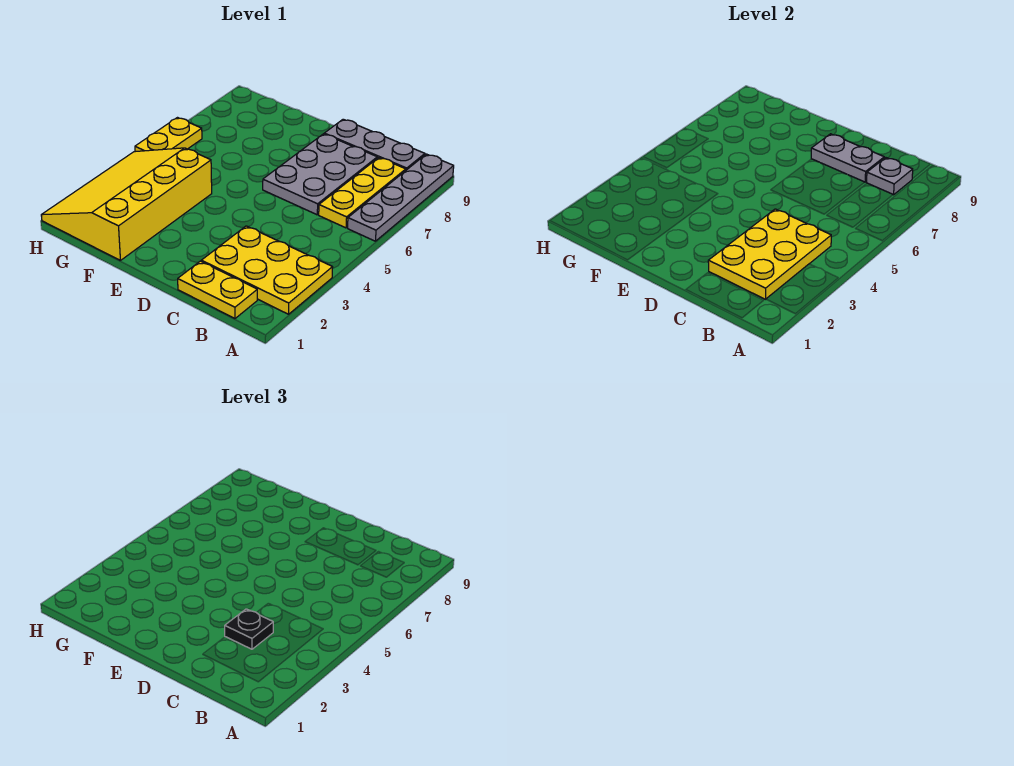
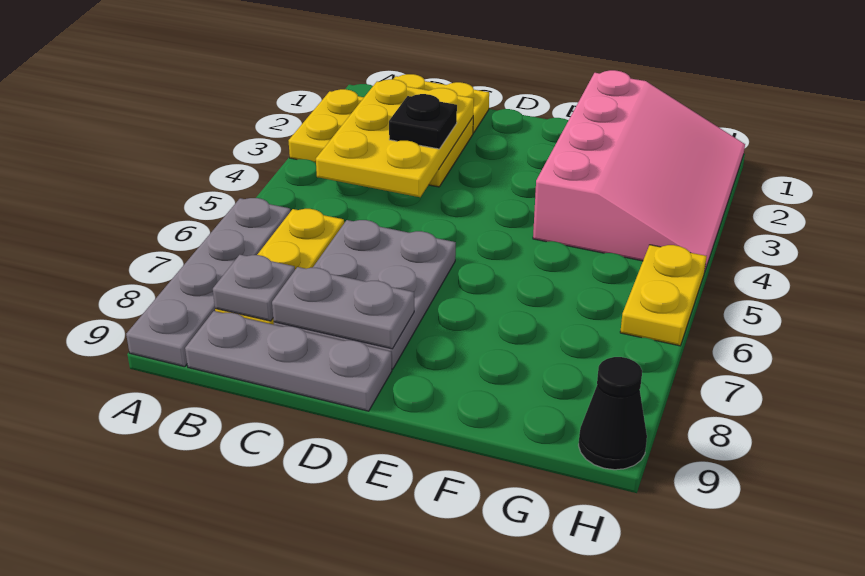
yellow 3x4 slope [41,148,212,261] -> pink 3x4 slope [533,70,745,273]
none -> black 1x1 cone [579,357,647,470]

